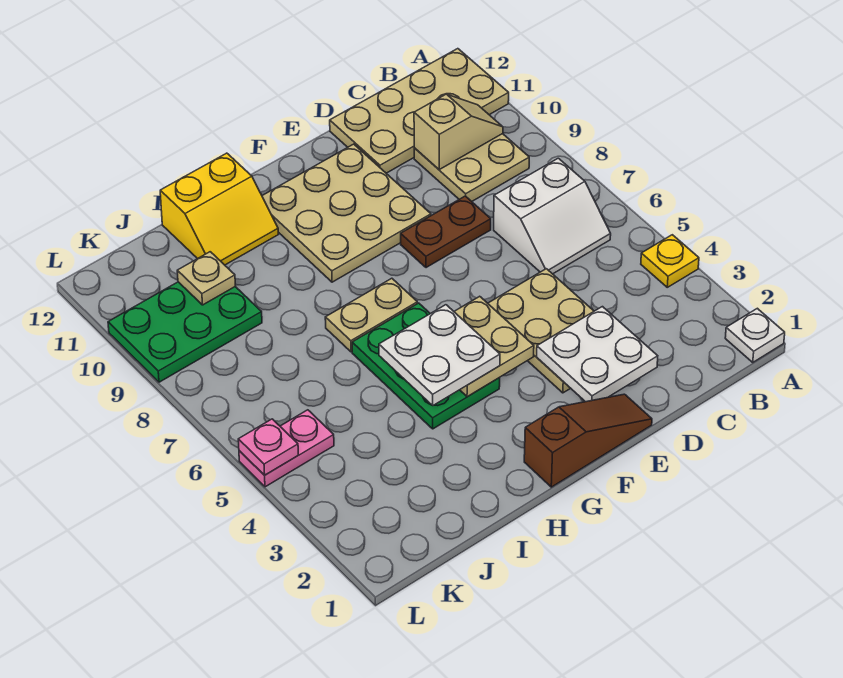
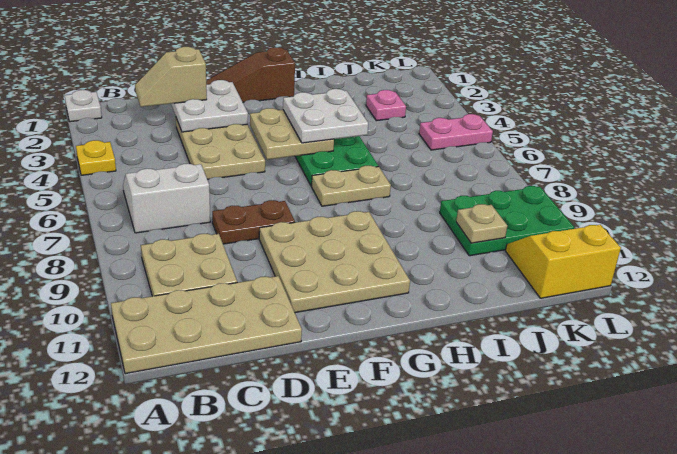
tan 1x2 slope [414,94,503,169] -> tan 1x2 slope moved to [135,47,207,107]
yellow 2x2 slope [160,153,278,265] -> yellow 2x2 slope moved to [506,225,621,298]
pink 1x1 plate [238,419,298,475] -> pink 1x1 plate moved to [366,90,406,121]

